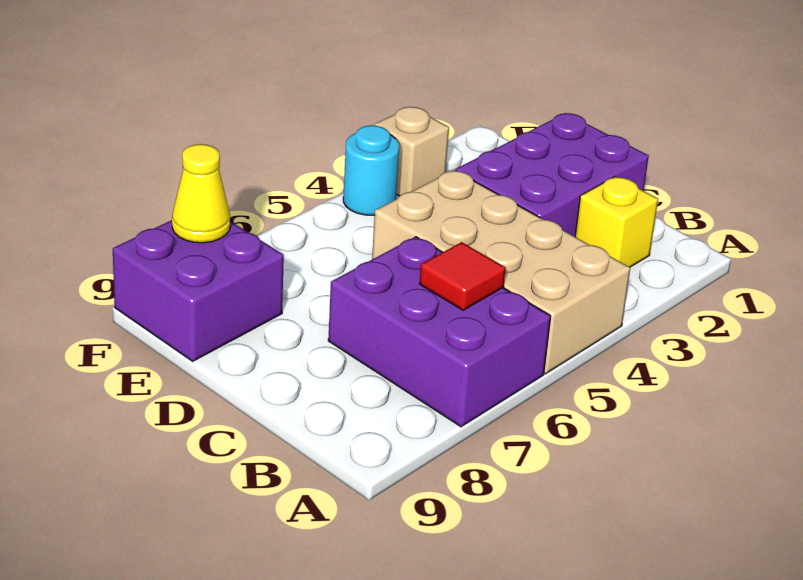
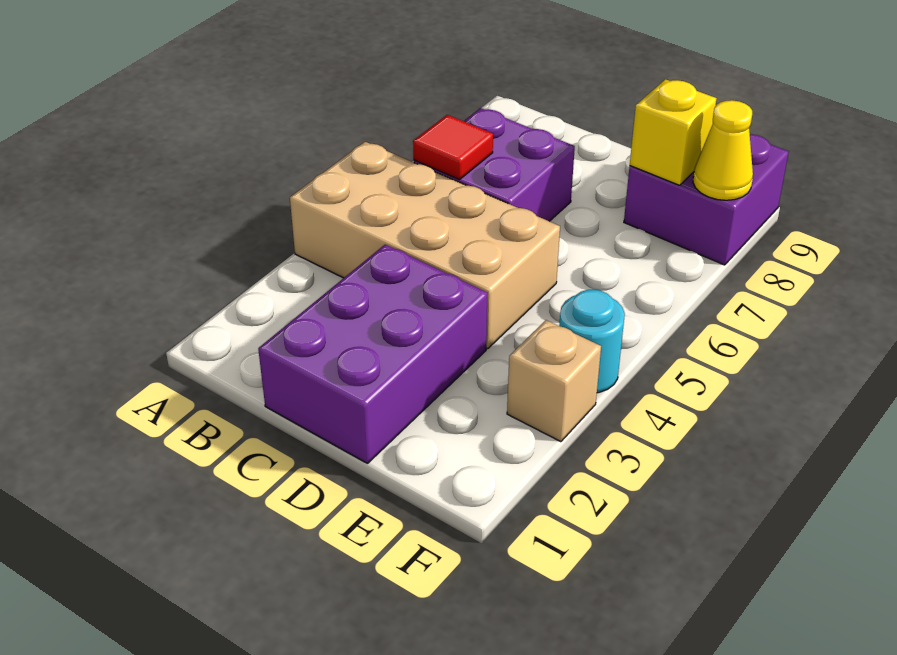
purple 2x3 brick [328,237,551,427] -> purple 2x2 brick [414,108,575,221]
yellow 1x1 brick [575,176,658,267] -> yellow 1x1 brick moved to [630,79,717,185]

